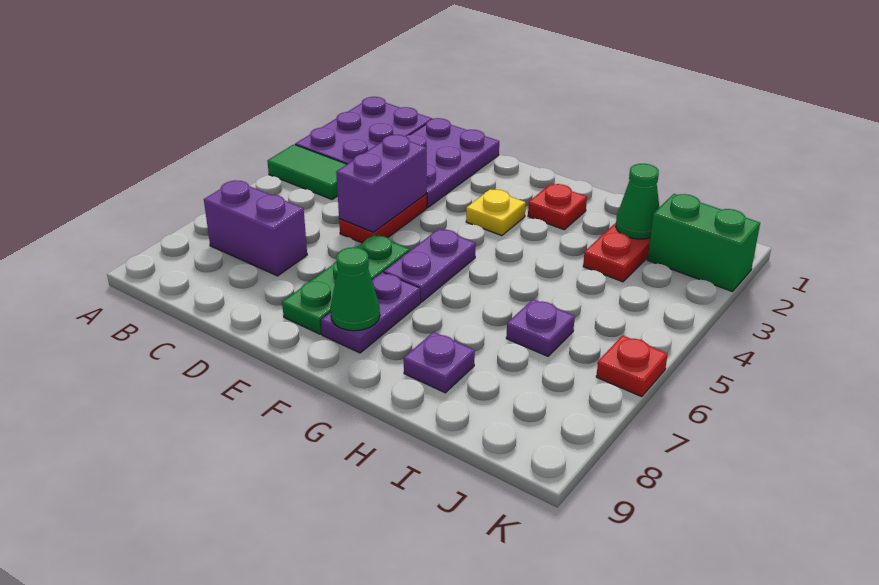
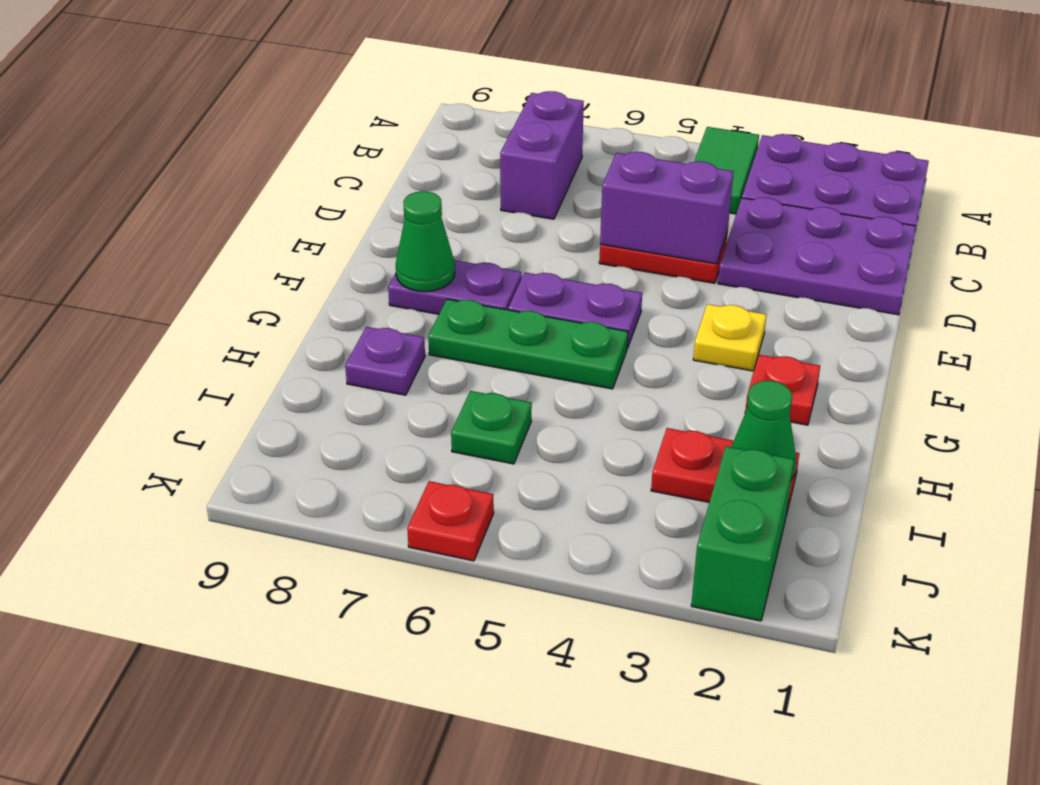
green 1x3 plate [282,235,410,334] -> green 1x3 plate moved to [428,299,628,389]
purple 1x1 plate [506,299,575,356] -> green 1x1 plate [451,391,532,464]

